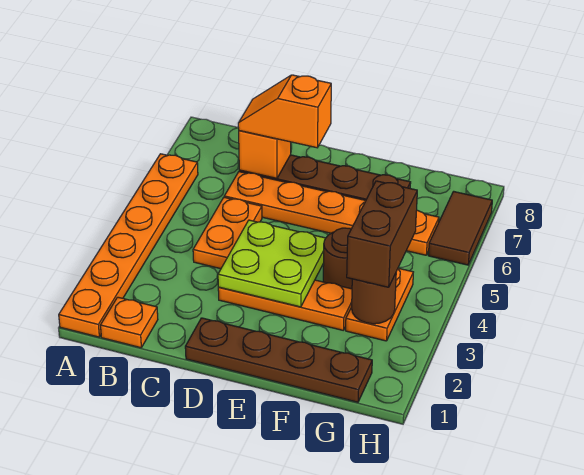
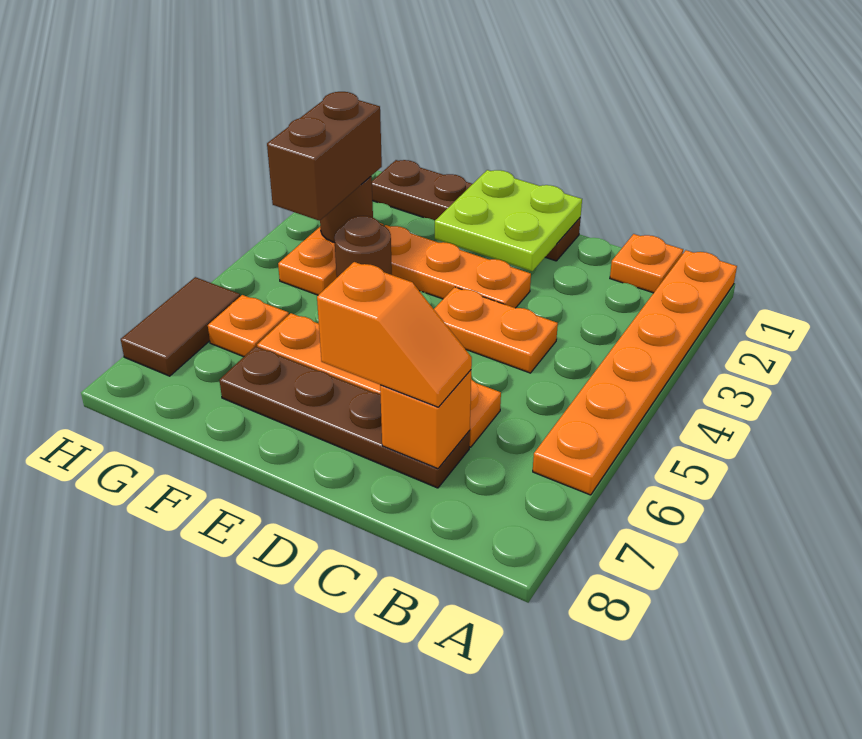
orange 1x2 plate [193,197,262,269] -> orange 1x2 plate turned to [434,287,558,373]
lime 2x2 plate [218,220,325,307] -> lime 2x2 plate moved to [435,170,582,271]

